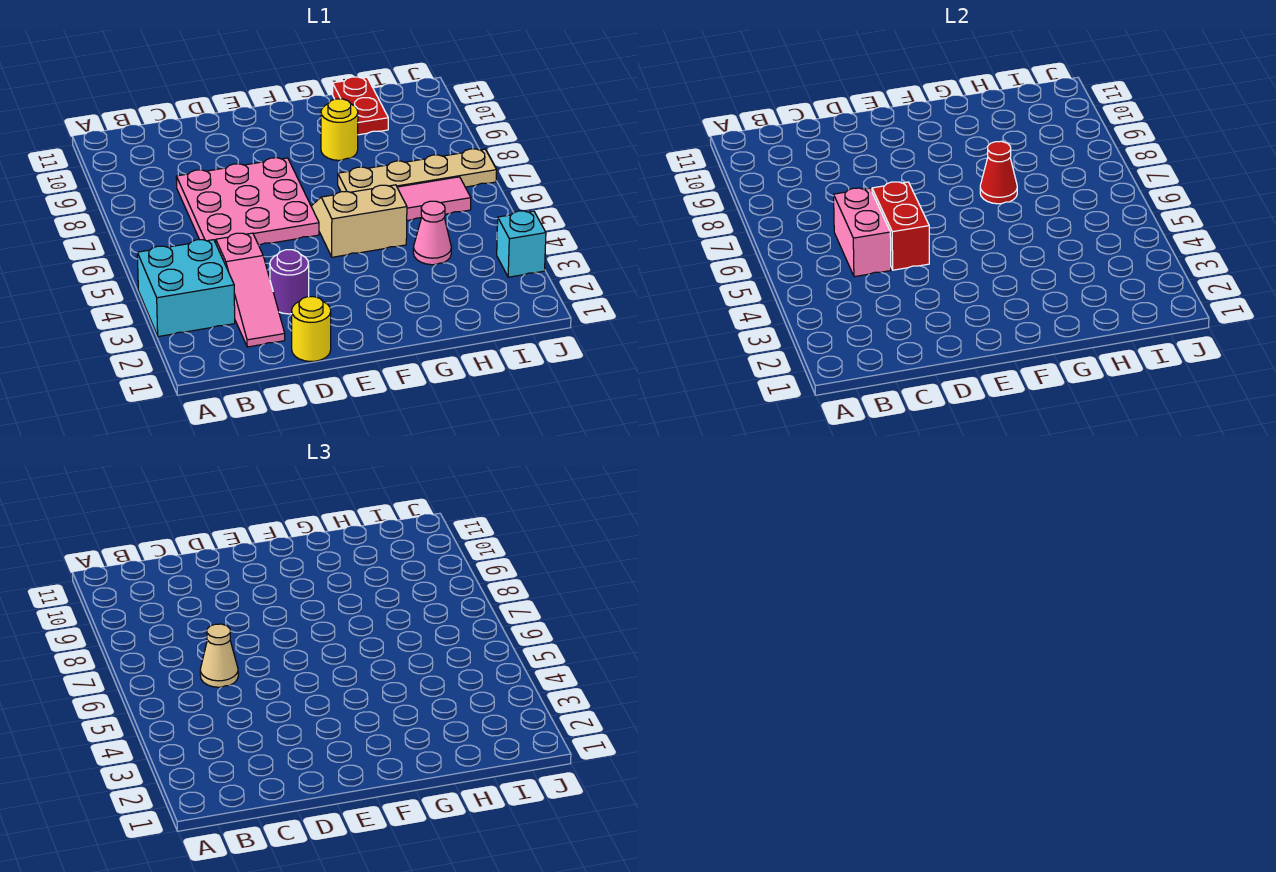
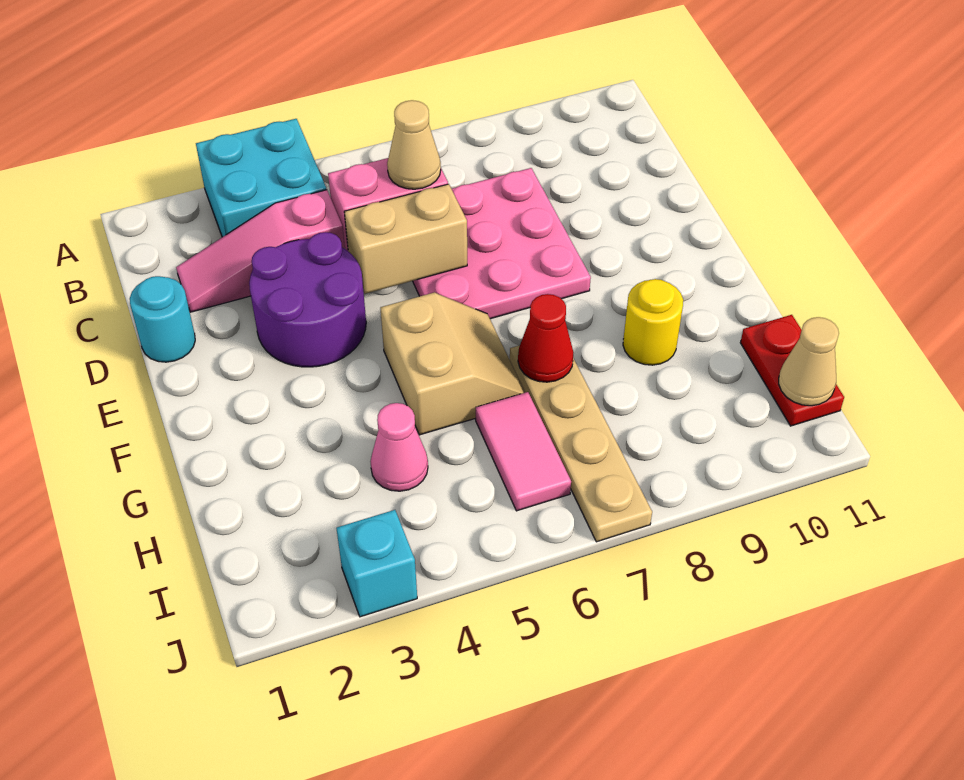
yellow 1x1 round brick [292,297,331,362] -> cyan 1x1 round brick [130,276,195,362]
purple 1x1 round brick [270,250,309,314] -> purple 2x2 round brick [249,232,366,367]
red 1x2 brick [872,182,929,270] -> tan 1x2 brick [344,184,467,294]
red 1x2 plate [333,77,388,135] -> red 1x2 plate turned to [740,315,844,426]
none -> tan 1x1 cone [779,317,839,406]

